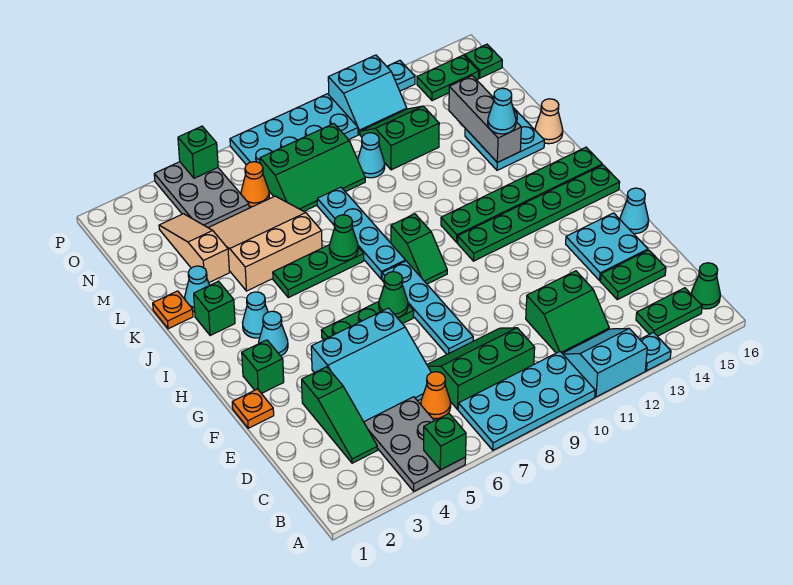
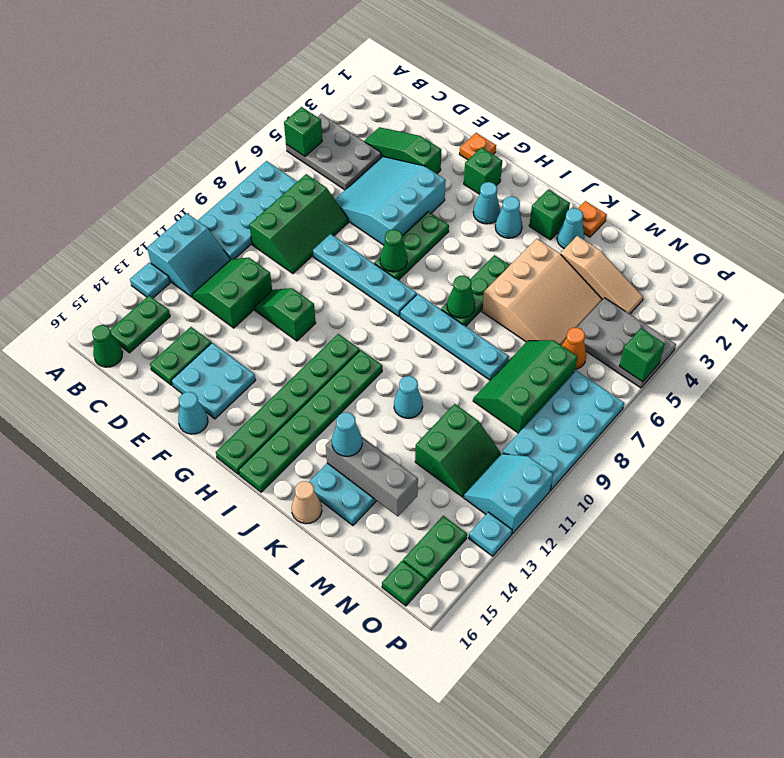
orange 1x1 cone [421,372,451,419] -> none
green 1x2 slope [391,214,447,284] -> green 1x2 slope moved to [254,288,316,341]
cyan 1x1 cone [358,133,385,178] -> cyan 1x1 cone moved to [394,376,423,418]

